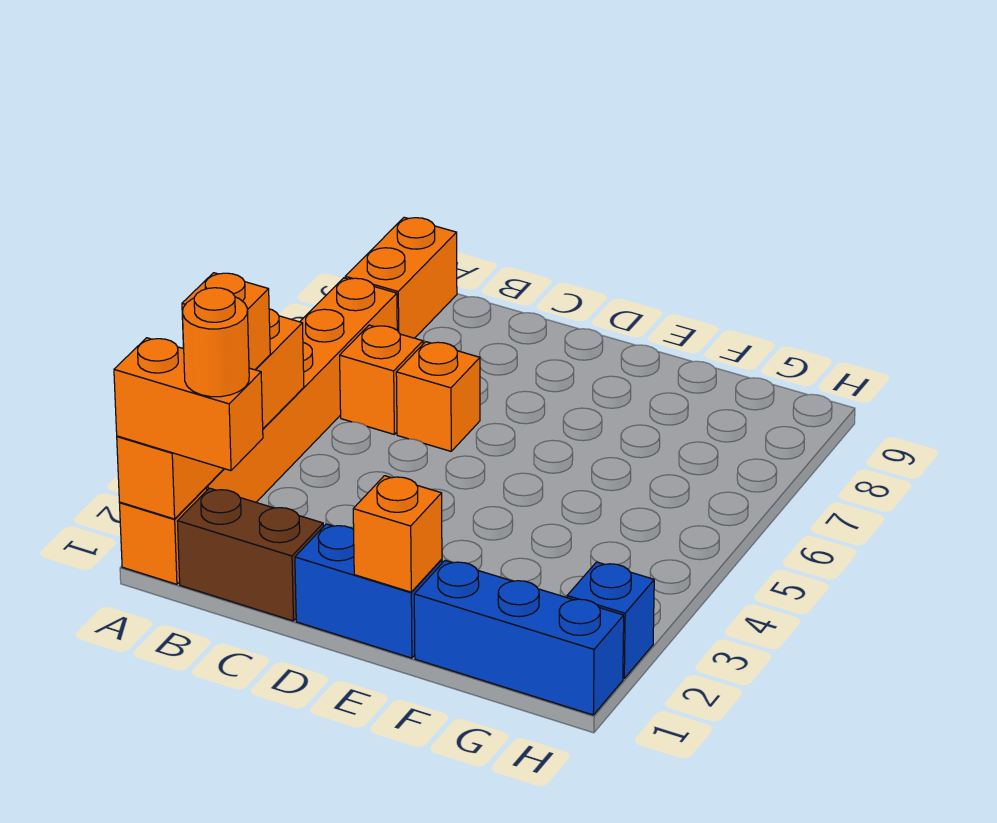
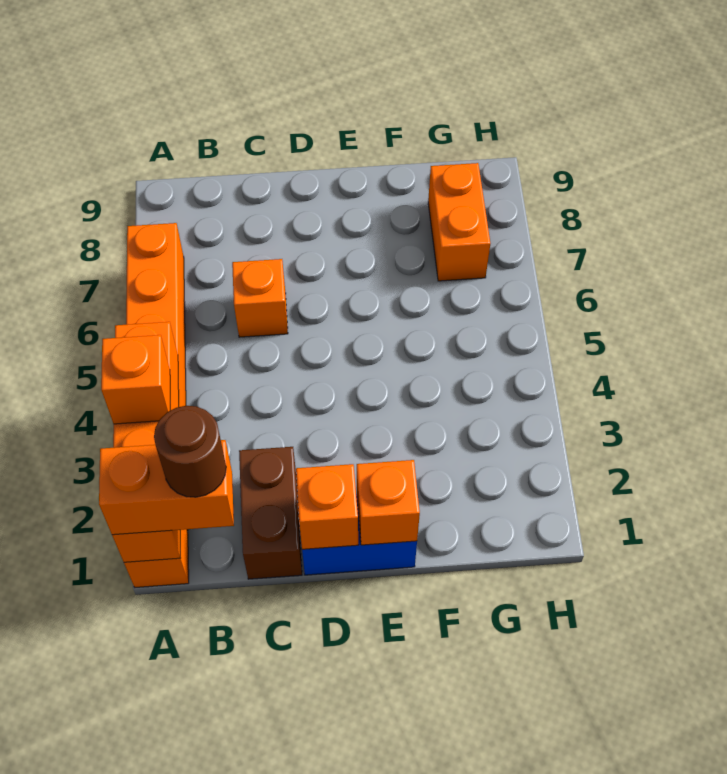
orange 1x2 brick [345,217,457,338] -> orange 1x2 brick moved to [428,163,490,281]
brown 1x2 brick [177,488,323,621] -> brown 1x2 brick turned to [239,447,302,579]
orange 1x1 round brick [182,288,249,397] -> brown 1x1 round brick [154,406,226,497]
orange 1x1 brick [340,325,423,434] -> orange 1x1 brick moved to [296,464,358,549]
blue 1x3 brick [414,560,624,715] -> none
blue 1x1 brick [567,562,654,679] -> none

